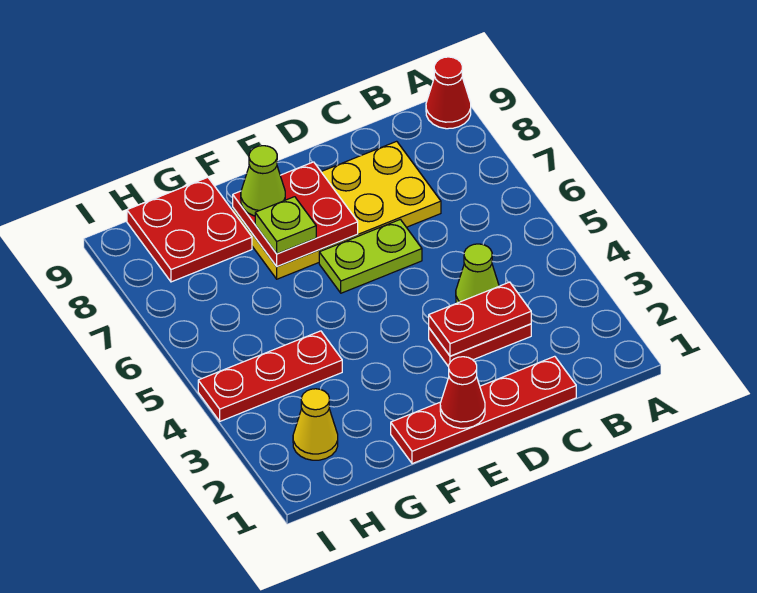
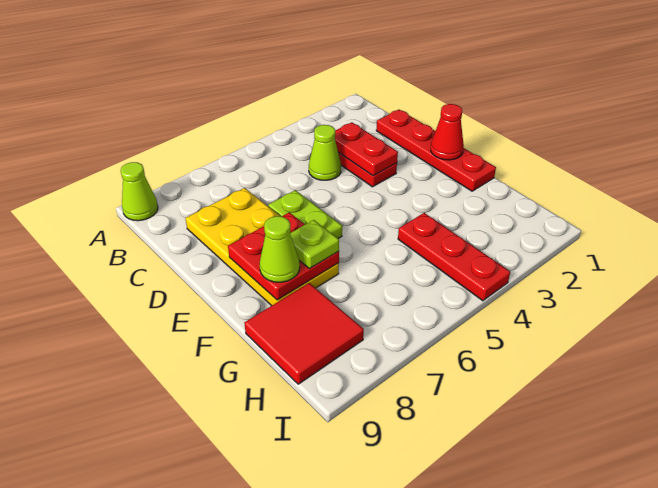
red 1x1 cone [426,57,471,129] -> lime 1x1 cone [120,162,158,221]
red 2x2 plate [127,177,252,282] -> red 2x2 tile [245,283,364,384]
yellow 1x1 cone [293,389,338,460] -> none

